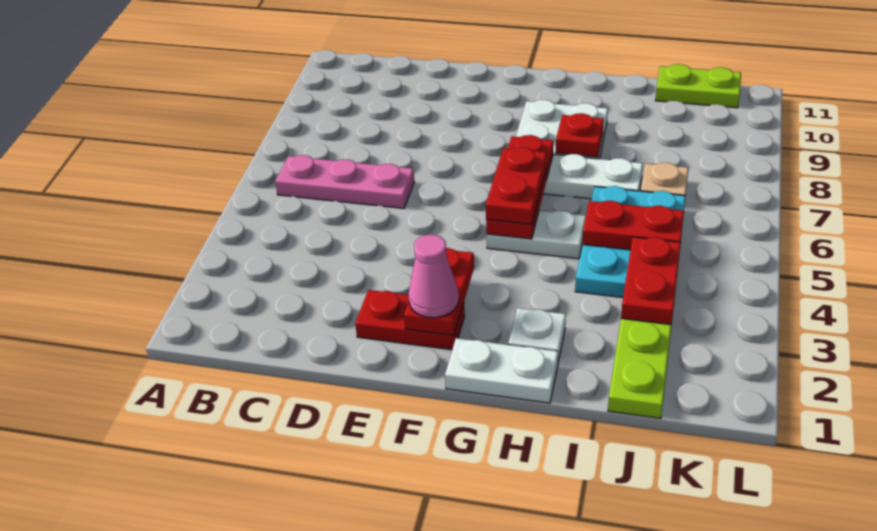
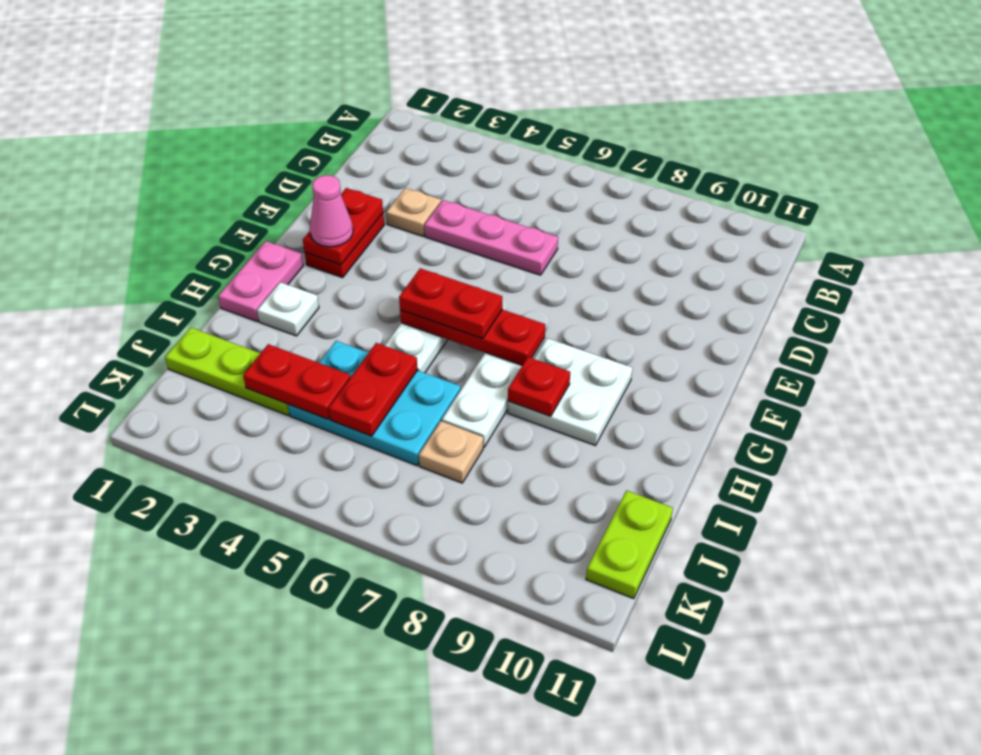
pink 1x3 plate [275,155,414,208] -> pink 1x3 plate turned to [424,200,558,275]
none -> tan 1x1 plate [386,188,441,236]
red 1x2 plate [404,248,474,335] -> red 1x2 plate turned to [303,188,383,265]
white 1x2 plate [445,338,558,403] -> pink 1x2 plate [218,241,303,321]

